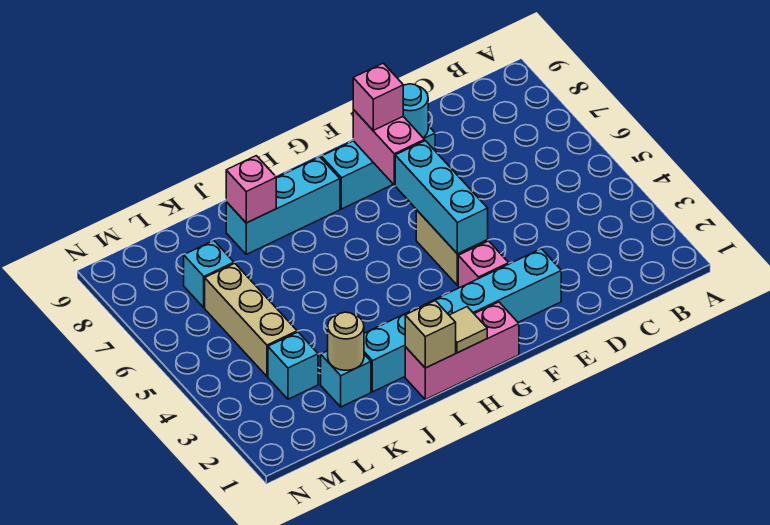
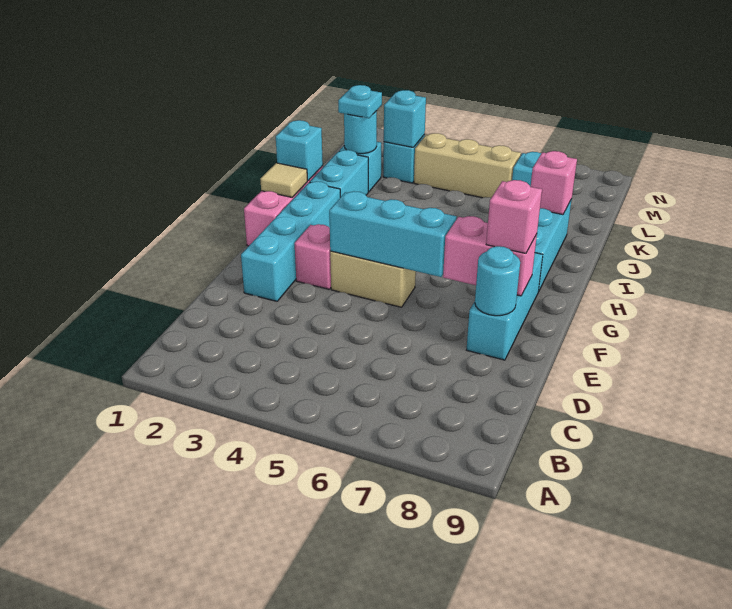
tan 1x1 brick [405,301,456,368] -> cyan 1x1 brick [276,120,323,181]
tan 1x1 round brick [328,312,364,370] -> cyan 1x1 round brick [344,111,377,154]
none -> cyan 1x1 plate [338,85,382,118]
none -> cyan 1x1 brick [384,90,426,147]

